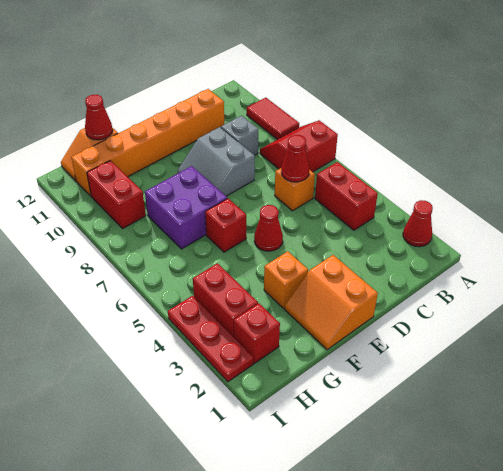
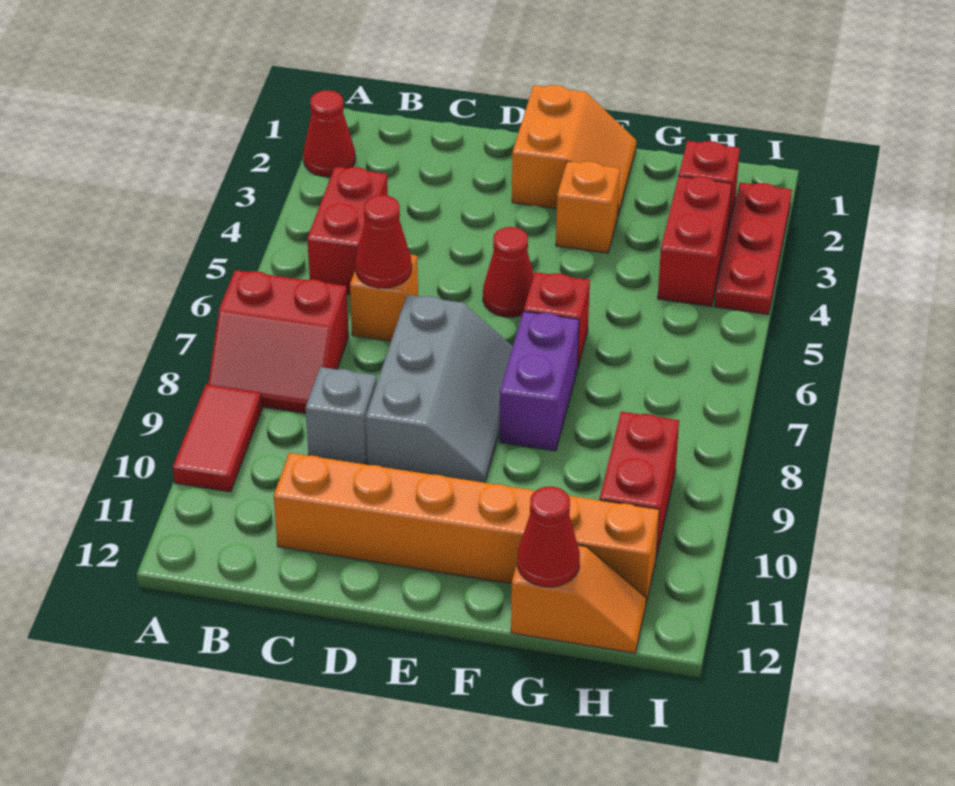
grey 2x2 slope [178,127,255,196] -> grey 2x3 slope [366,295,513,483]
purple 2x2 brick [145,166,227,249] -> purple 1x2 brick [500,311,579,451]

